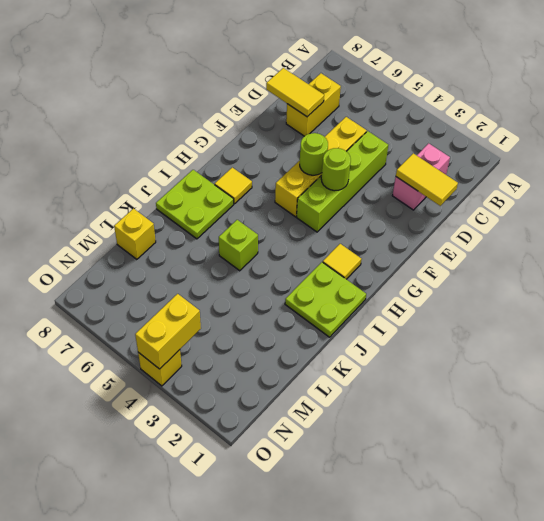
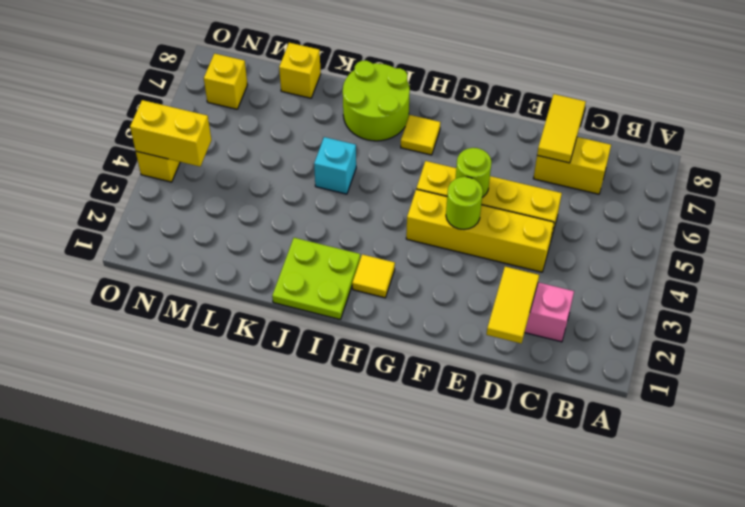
lime 1x4 brick [296,131,388,232] -> yellow 1x4 brick [406,189,554,272]
lime 2x2 plate [156,170,234,239] -> lime 2x2 round brick [343,61,410,141]
lime 1x1 brick [219,220,258,271] -> cyan 1x1 brick [314,137,356,194]
none -> yellow 1x1 brick [204,54,247,109]

